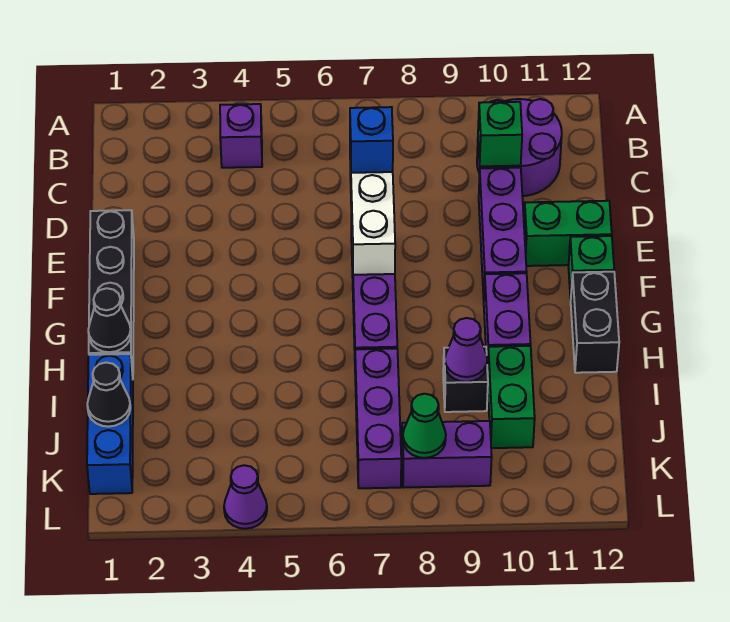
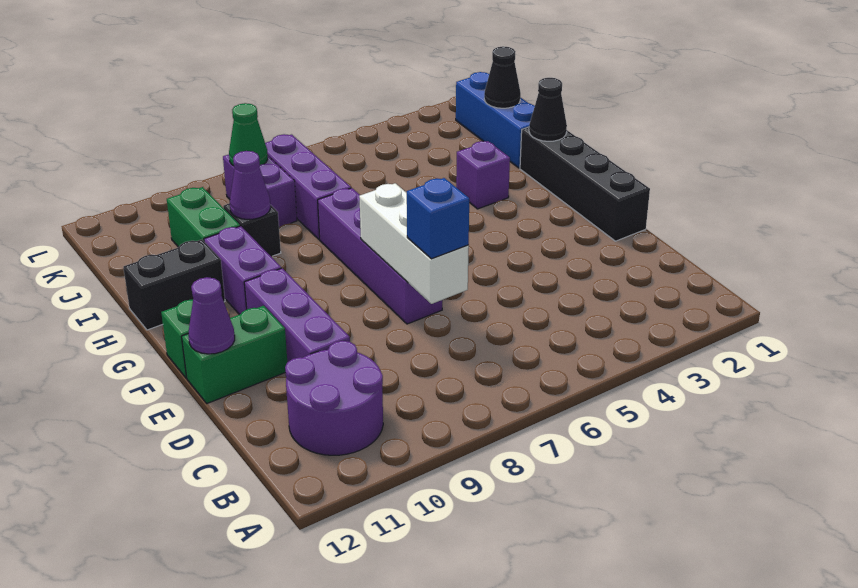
purple 1x1 brick [220,104,262,168] -> purple 1x1 brick moved to [456,141,510,209]
green 1x1 brick [478,102,522,166] -> none
black 1x2 brick [571,272,619,373] -> black 1x2 brick turned to [123,239,225,330]
purple 1x2 brick [402,421,492,488] -> purple 1x2 brick turned to [223,155,297,227]
purple 1x1 cone [224,465,267,529] -> purple 1x1 cone moved to [188,277,235,354]

